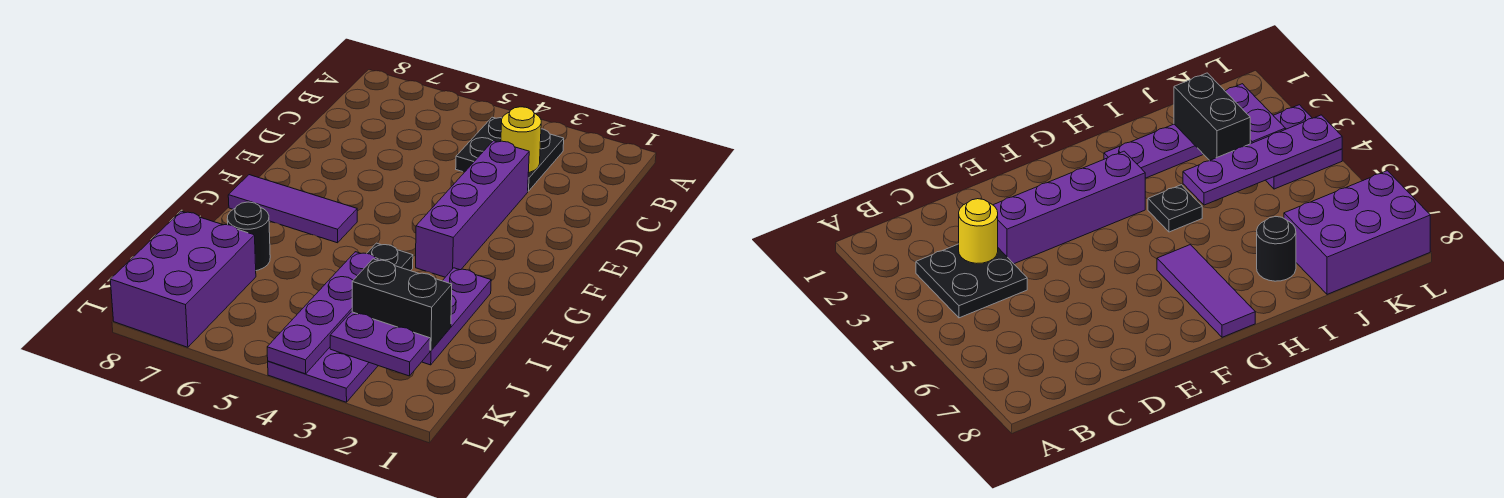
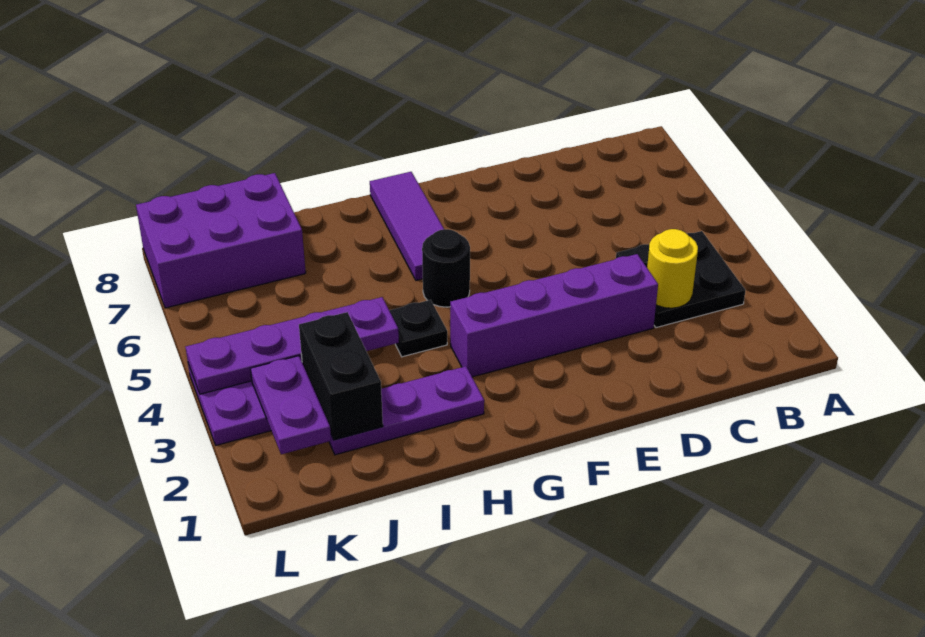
black 1x1 round brick [227,202,270,271] -> black 1x1 round brick moved to [422,229,470,307]

